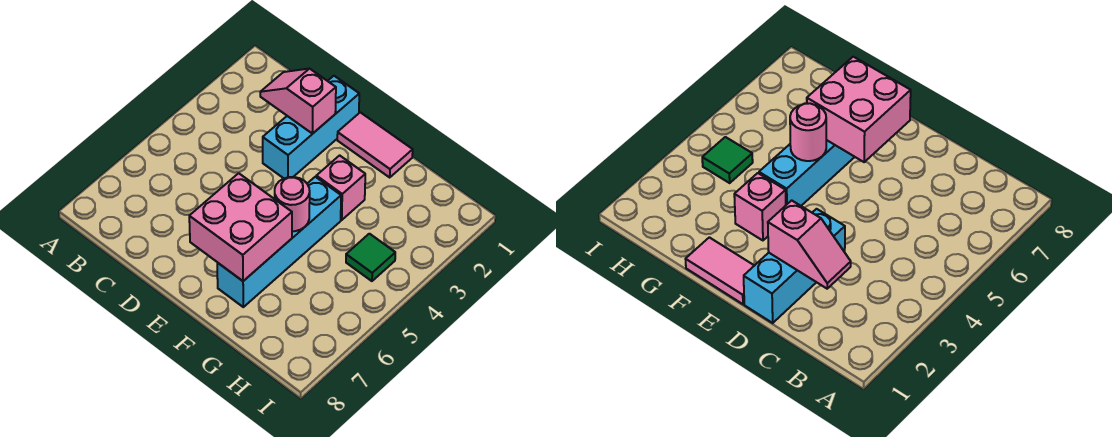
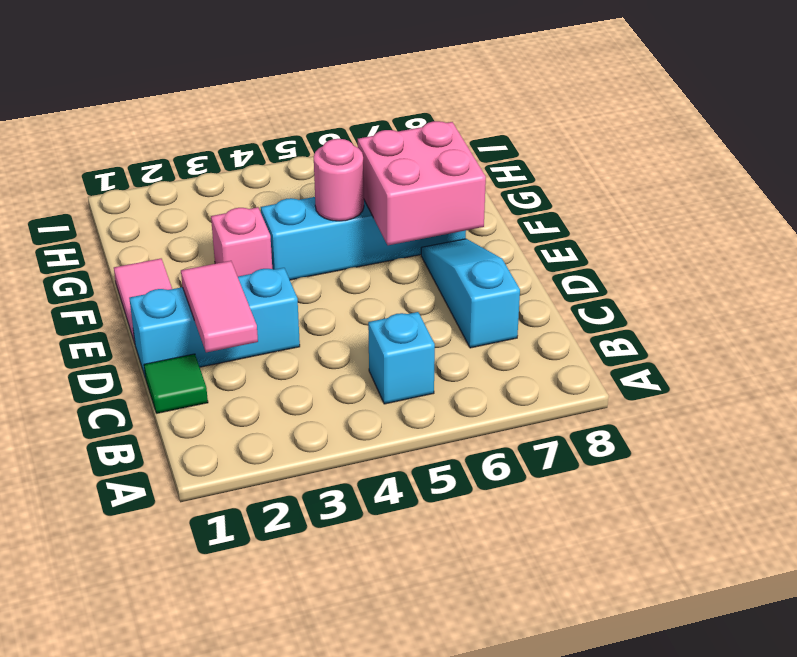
none -> cyan 1x1 brick [368,312,435,404]
pink 1x2 slope [260,69,336,134] -> pink 1x2 tile [181,261,258,352]
none -> cyan 1x3 slope [421,239,520,348]
green 1x1 tile [346,234,395,281] -> green 1x1 tile moved to [144,354,208,413]

